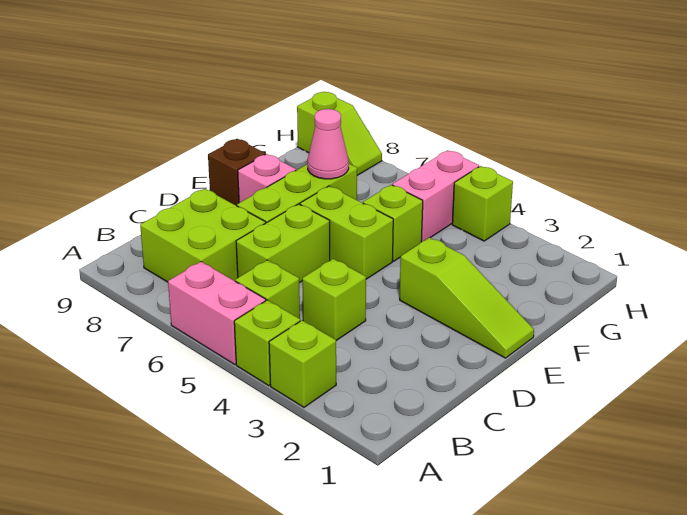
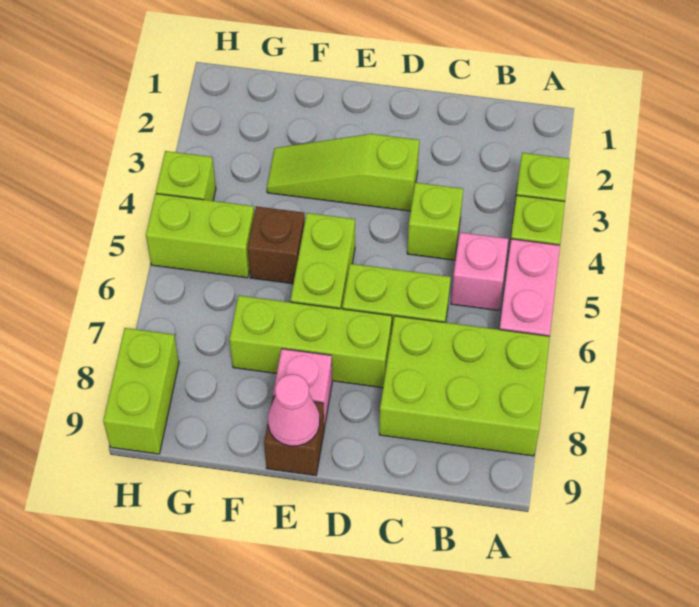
lime 1x1 brick [235,260,300,319] -> pink 1x1 brick [451,232,508,310]
lime 2x2 brick [140,189,266,282] -> lime 2x3 brick [379,316,550,456]
lime 1x3 slope [400,238,534,358] -> lime 1x3 slope turned to [267,134,419,211]
lime 1x1 brick [363,185,423,261] -> brown 1x1 brick [248,206,305,284]
pink 1x1 cone [308,109,349,179] -> pink 1x1 cone moved to [268,374,320,446]
pink 1x2 brick [392,150,479,242] -> lime 1x2 brick [146,194,254,278]
lime 1x2 slope [297,92,382,175] -> lime 1x2 brick [103,328,179,454]

